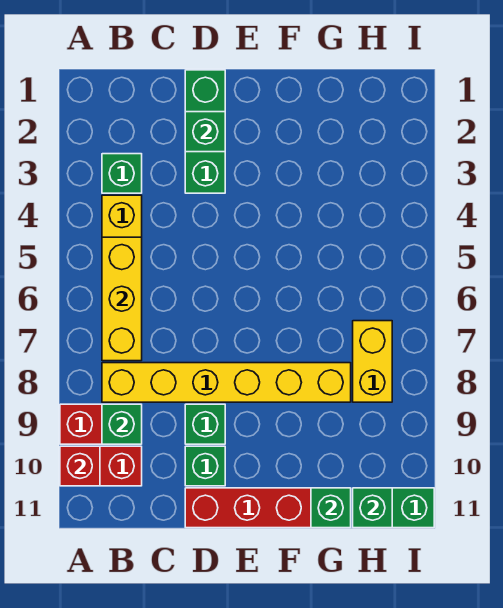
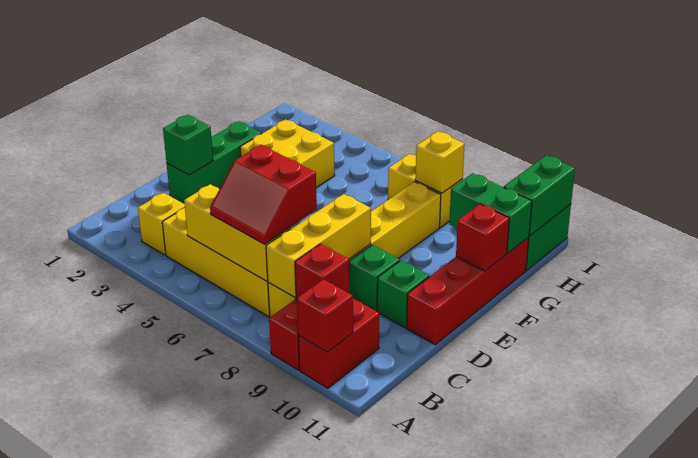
green 1x1 brick [102,154,142,193] -> yellow 1x1 brick [138,193,185,255]
none -> red 2x2 slope [210,145,317,244]
none -> yellow 1x3 brick [266,194,371,297]
green 1x1 brick [102,404,142,444] -> red 1x1 brick [295,244,349,298]
green 1x3 brick [185,70,225,193] -> green 1x3 brick turned to [167,122,262,204]
none -> yellow 2x2 brick [240,119,335,188]
none -> red 1x1 brick [456,204,509,271]
green 1x1 brick [311,488,351,528] -> green 1x2 brick [449,173,532,253]
none -> yellow 1x1 brick [415,131,465,193]
green 1x1 brick [353,488,392,528] -> green 1x2 brick [504,155,575,236]

